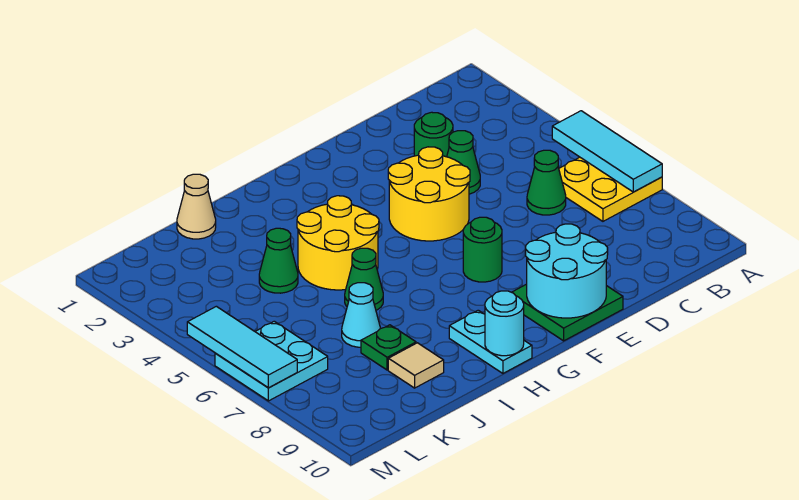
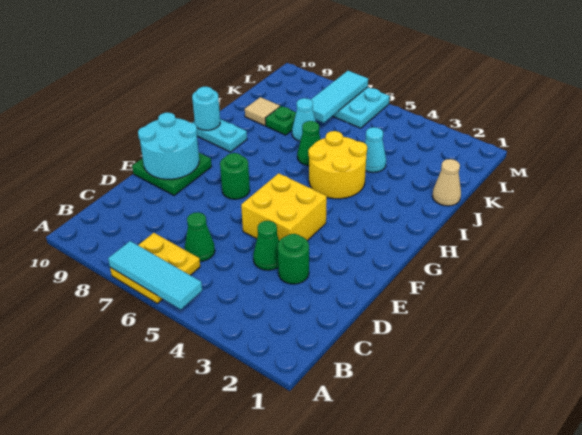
yellow 2x2 round brick [388,147,470,241] -> yellow 2x2 brick [241,173,327,241]
green 1x1 cone [259,228,298,293] -> cyan 1x1 cone [365,127,386,173]
cyan 1x3 tile [187,306,297,388] -> cyan 1x3 tile turned to [311,71,368,123]

